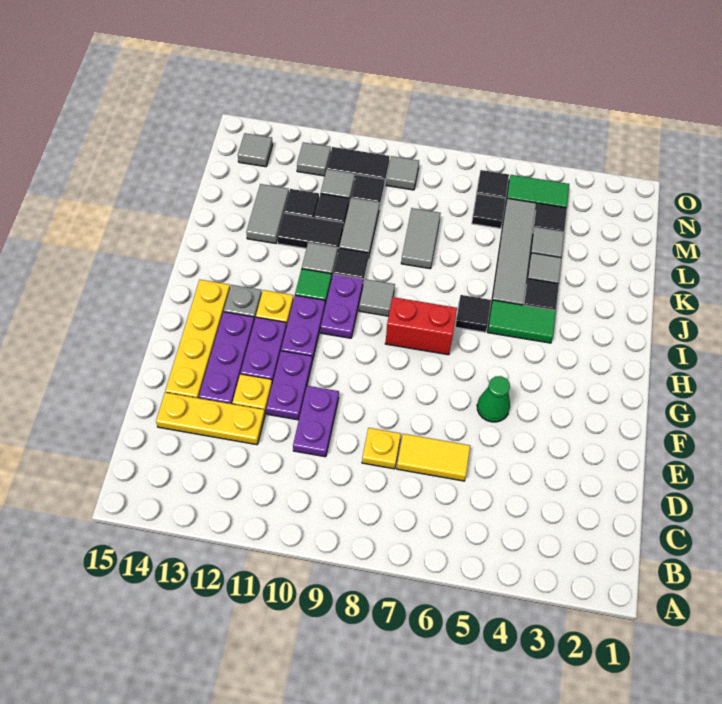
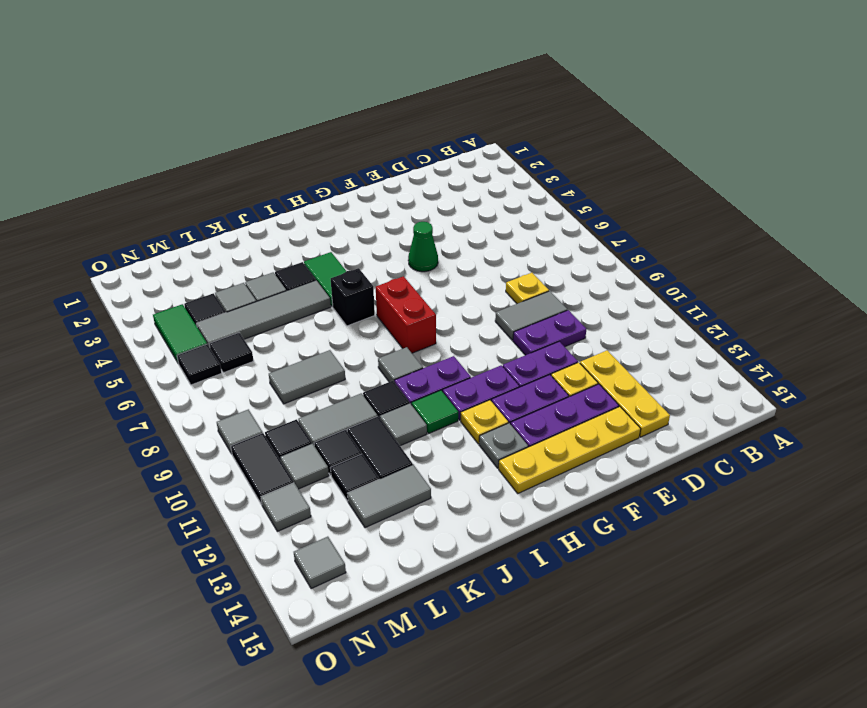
yellow 1x2 tile [397,434,470,481] -> none
none -> grey 1x2 tile [495,291,567,340]
black 1x1 tile [455,295,491,332] -> black 1x1 brick [331,268,375,326]

